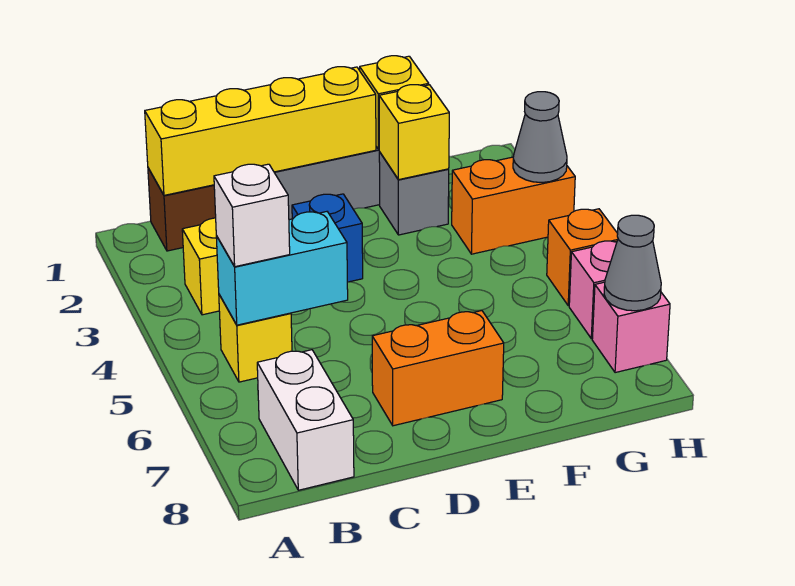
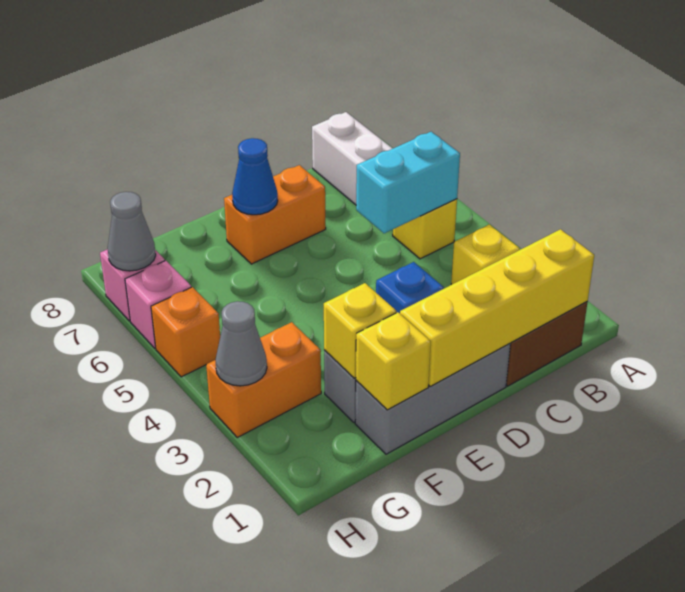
white 1x1 brick [214,164,290,267] -> none
none -> blue 1x1 cone [232,138,278,215]

